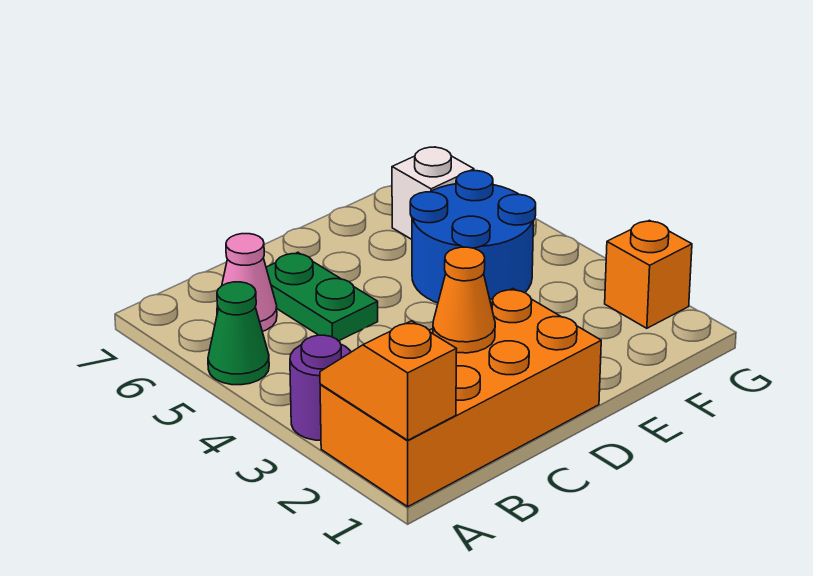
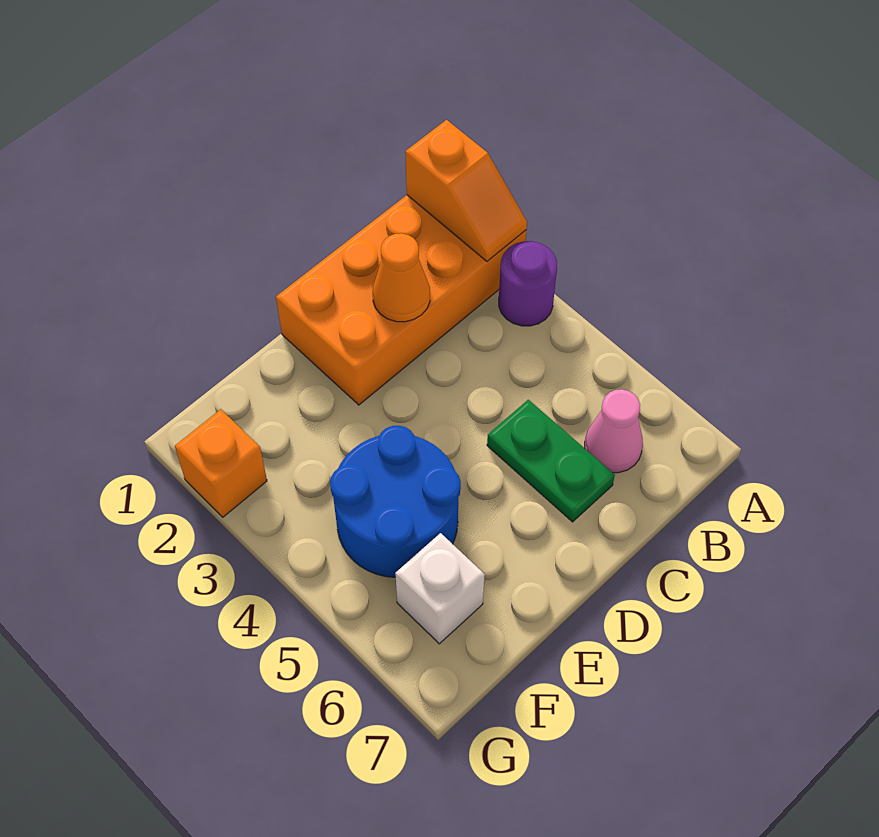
green 1x1 cone [208,282,269,385] -> none

